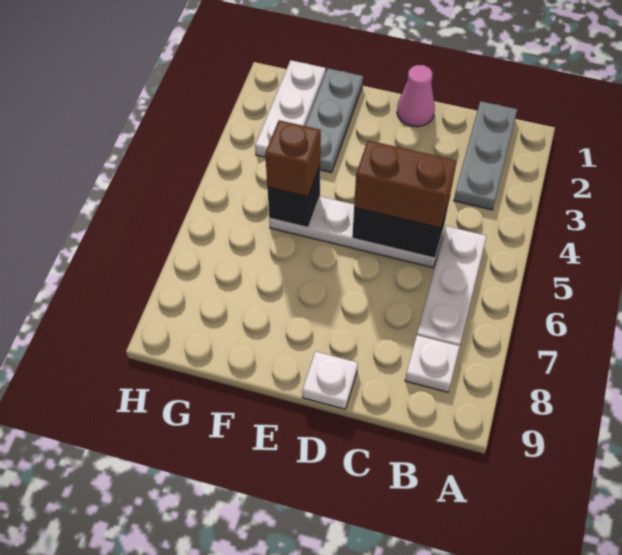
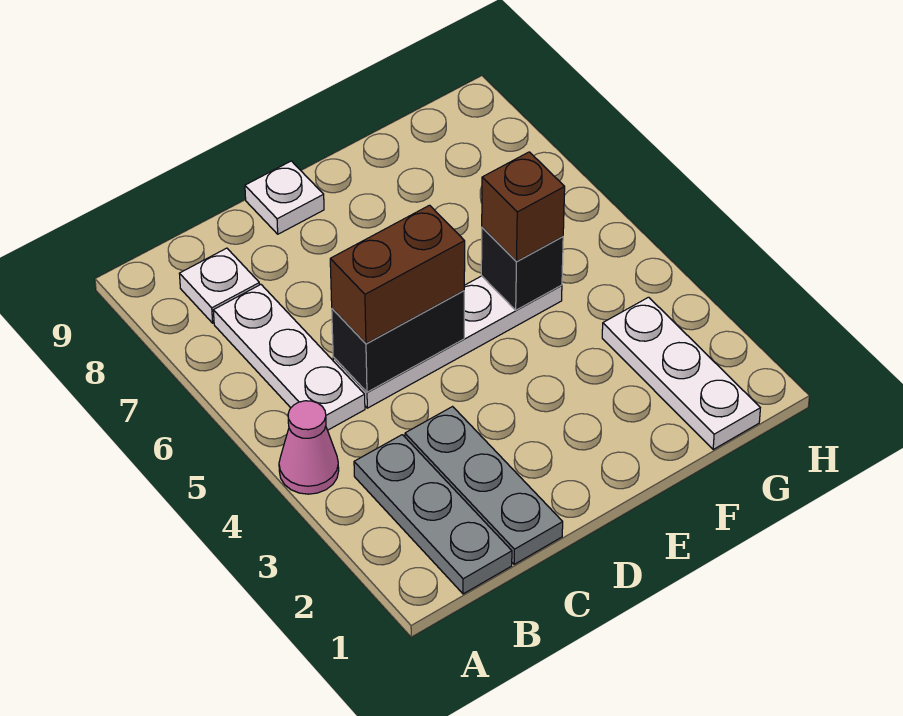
pink 1x1 cone [397,65,435,127] -> pink 1x1 cone moved to [279,401,339,494]
grey 1x3 plate [305,68,363,172] -> grey 1x3 plate moved to [405,407,563,564]

